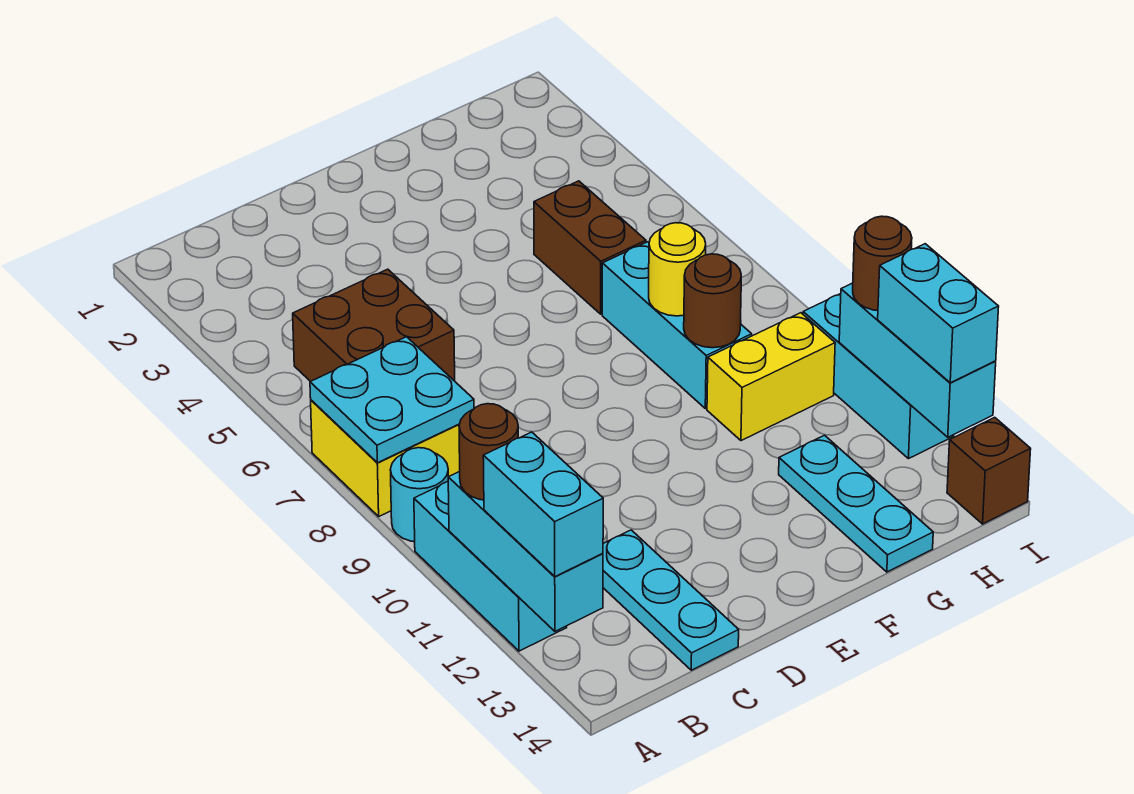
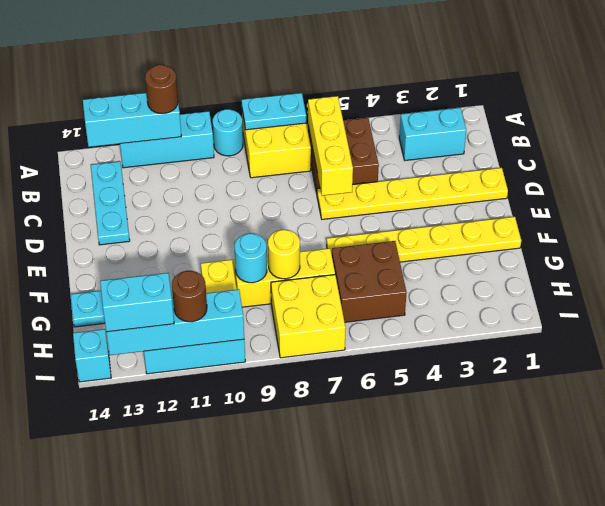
cyan 2x2 plate [310,337,474,463] -> cyan 1x2 plate [242,93,306,130]
cyan 1x2 brick [483,432,603,577] -> cyan 1x2 brick moved to [399,108,466,160]
none -> yellow 1x3 brick [308,96,353,196]
cyan 1x3 plate [603,530,739,670] -> cyan 1x3 plate turned to [91,161,130,245]
none -> yellow 1x6 plate [317,168,508,219]
none -> yellow 1x6 plate [327,217,521,262]
brown 1x2 brick [534,181,646,314] -> brown 2x2 brick [332,241,407,322]
cyan 1x3 brick [602,242,752,409] -> yellow 1x3 brick [234,248,335,307]
brown 1x1 round brick [684,254,741,348] -> cyan 1x1 round brick [235,233,267,283]
none -> yellow 2x2 brick [271,275,346,358]
cyan 1x3 brick [839,283,996,437] -> cyan 1x4 brick [106,289,244,355]
brown 1x1 brick [947,417,1031,524] -> cyan 1x1 brick [73,329,111,382]

